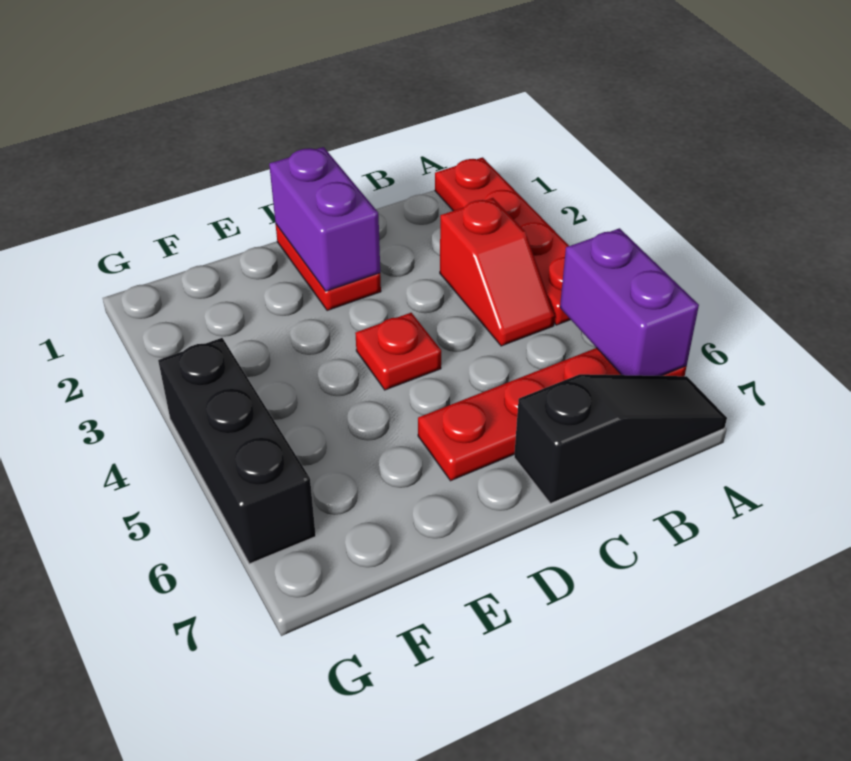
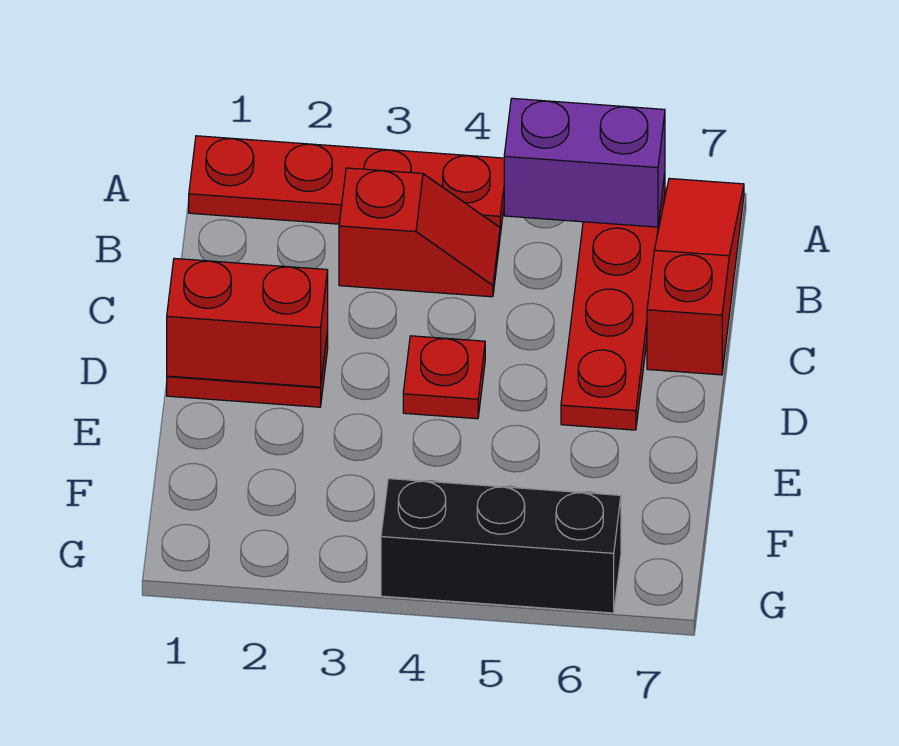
black 1x3 slope [514,374,727,503] -> red 1x3 slope [647,178,744,375]
purple 1x2 brick [269,147,380,291] -> red 1x2 brick [167,258,328,387]

